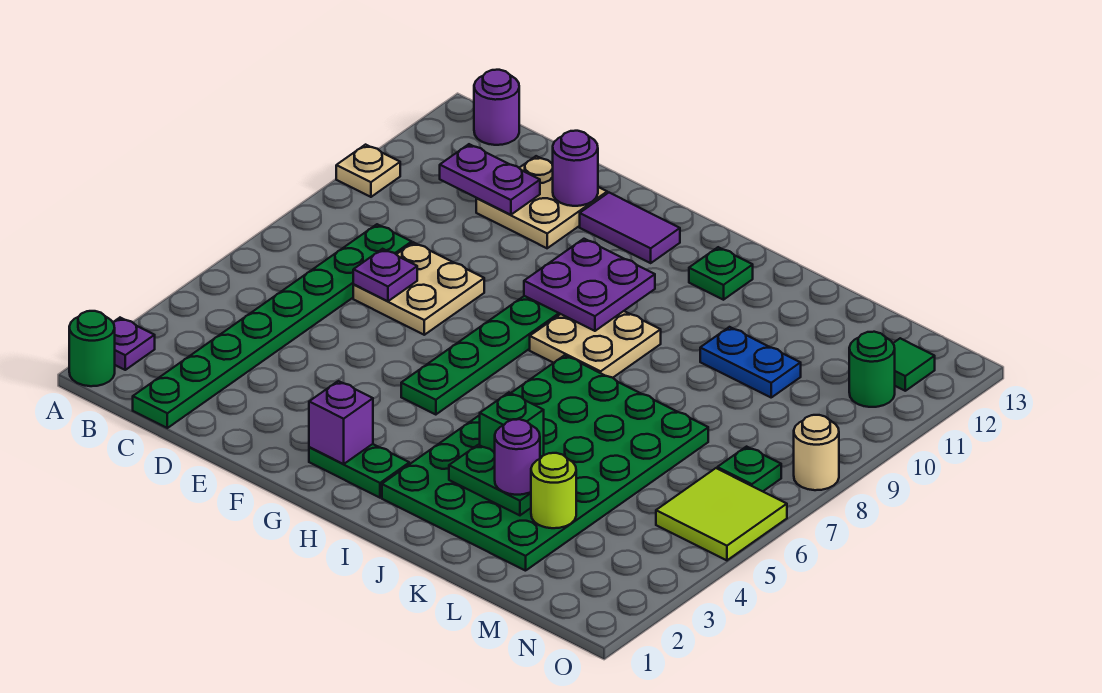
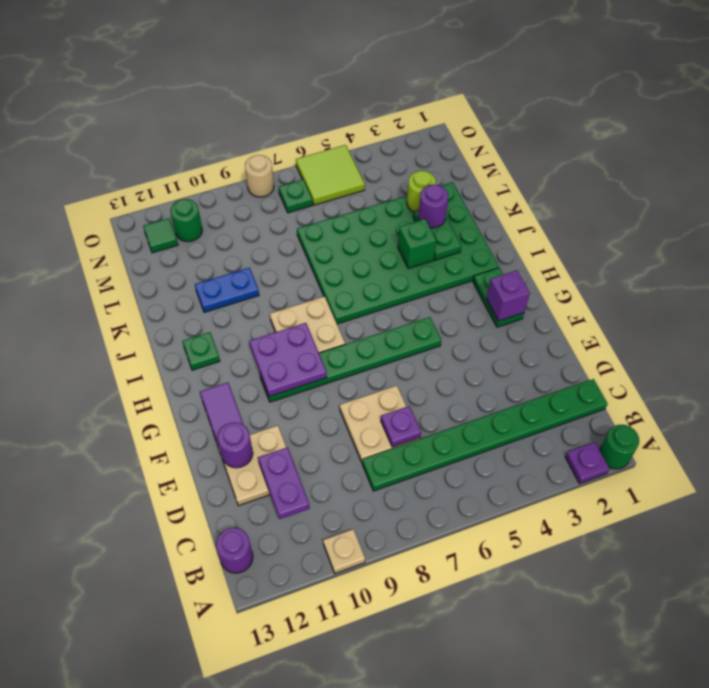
blue 1x2 plate [700,327,801,397] -> blue 1x2 plate turned to [195,268,259,313]

